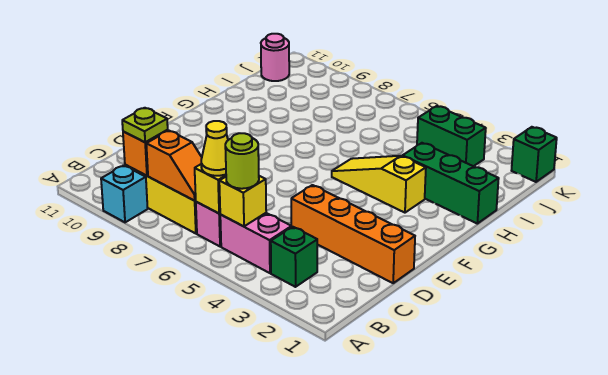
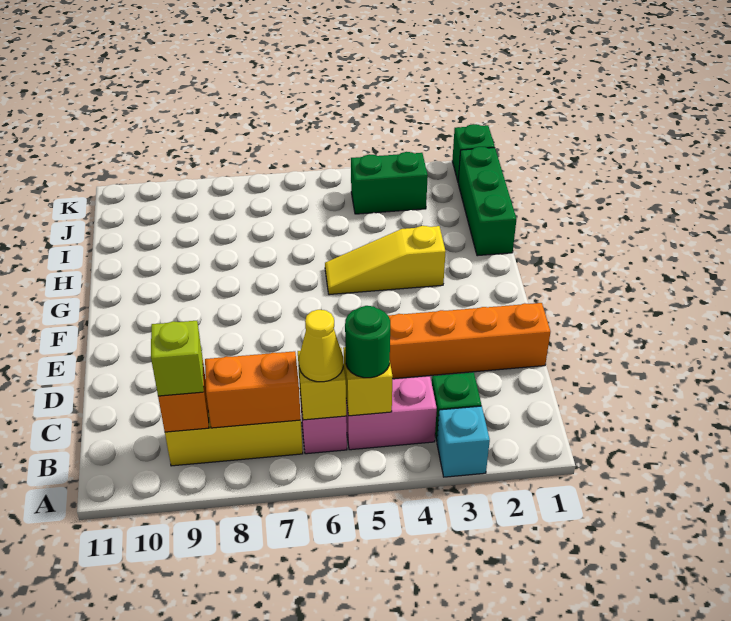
cyan 1x1 brick [101,165,148,222] -> cyan 1x1 brick moved to [437,406,490,477]
lime 1x1 round brick [225,133,259,189] -> green 1x1 round brick [345,306,390,378]
orange 1x2 slope [146,131,202,201] -> orange 1x2 brick [205,351,301,428]
lime 1x1 plate [122,108,168,142] -> lime 1x1 brick [151,321,204,396]
green 1x3 brick [403,143,499,224] -> green 1x3 brick turned to [458,147,516,256]
pink 1x1 round brick [261,34,289,81] -> none

